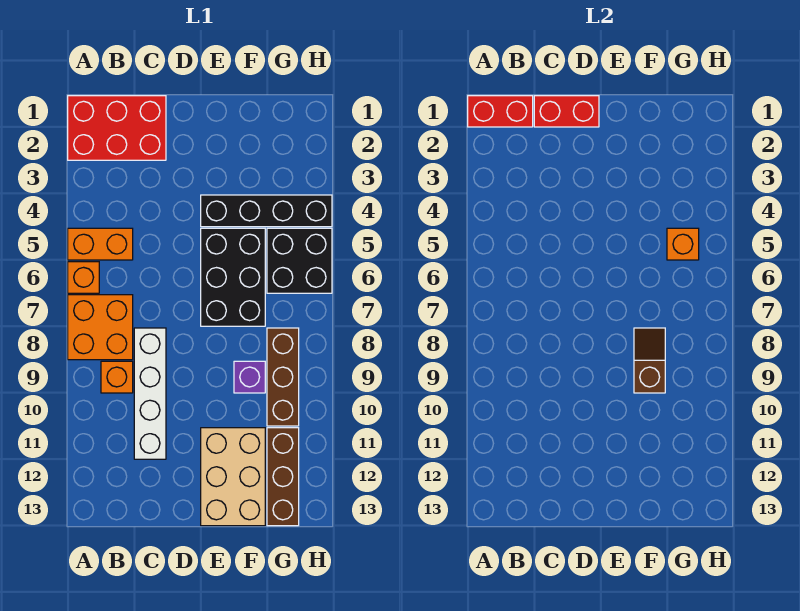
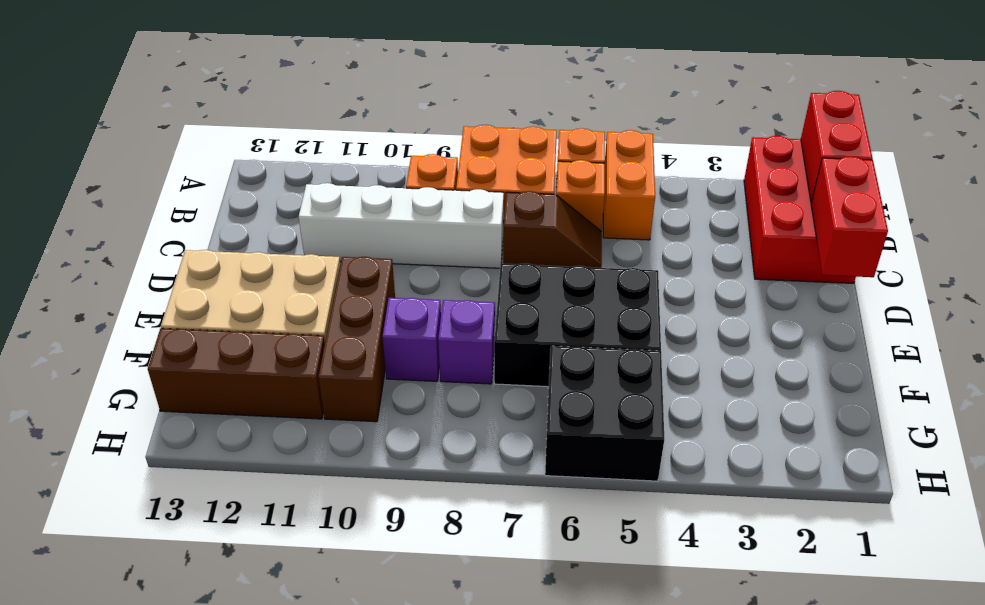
black 1x4 brick [201,195,332,227] -> none
none -> purple 1x1 brick [438,300,495,384]
brown 1x2 slope [634,328,665,393] -> brown 1x2 slope moved to [503,191,602,268]
orange 1x1 brick [667,228,699,260] -> orange 1x1 brick moved to [556,160,605,232]
brown 1x3 brick [267,328,299,426] -> brown 1x3 brick turned to [318,257,395,422]

